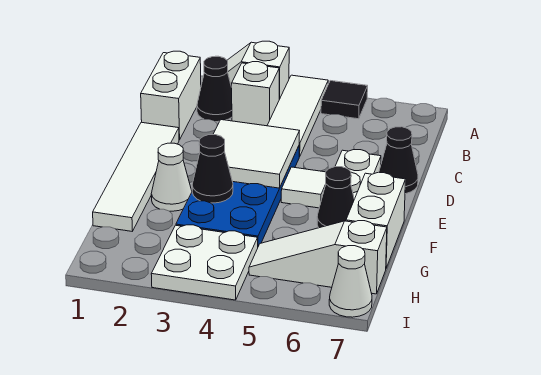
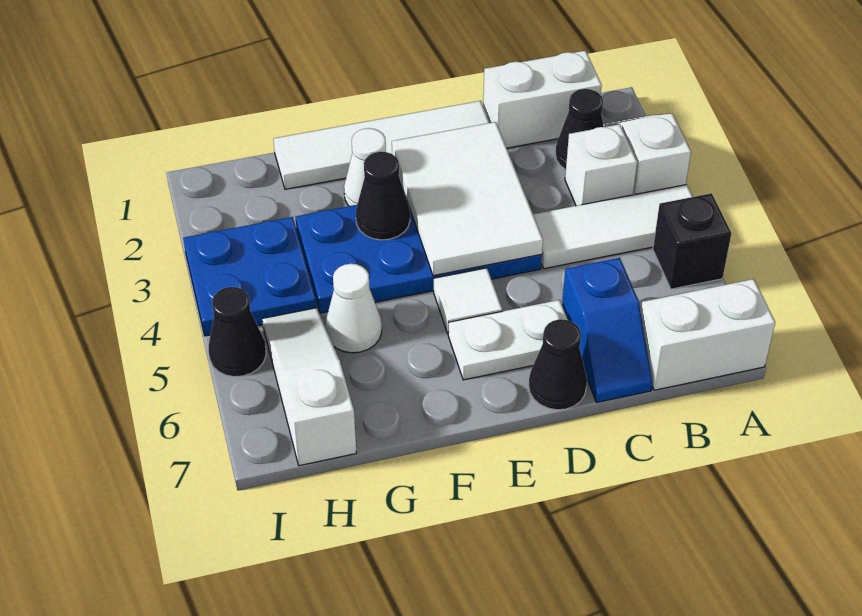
black 1x1 tile [321,81,368,119] -> black 1x1 brick [653,193,731,289]
none -> blue 1x2 slope [562,258,652,402]
white 2x2 tile [213,120,299,188] -> white 2x3 tile [392,122,543,276]
black 1x1 cone [317,167,354,228] -> black 1x1 cone moved to [209,287,266,377]
white 1x2 brick [346,173,405,268] -> white 1x2 brick moved to [641,279,775,390]
white 2x2 plate [151,225,258,300] -> blue 2x2 plate [183,217,317,336]
white 1x1 cone [329,246,372,317] -> white 1x1 cone moved to [325,264,382,353]

